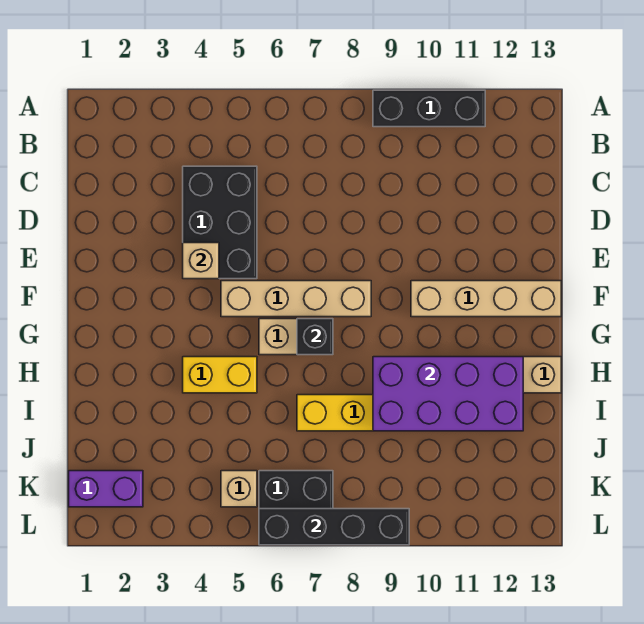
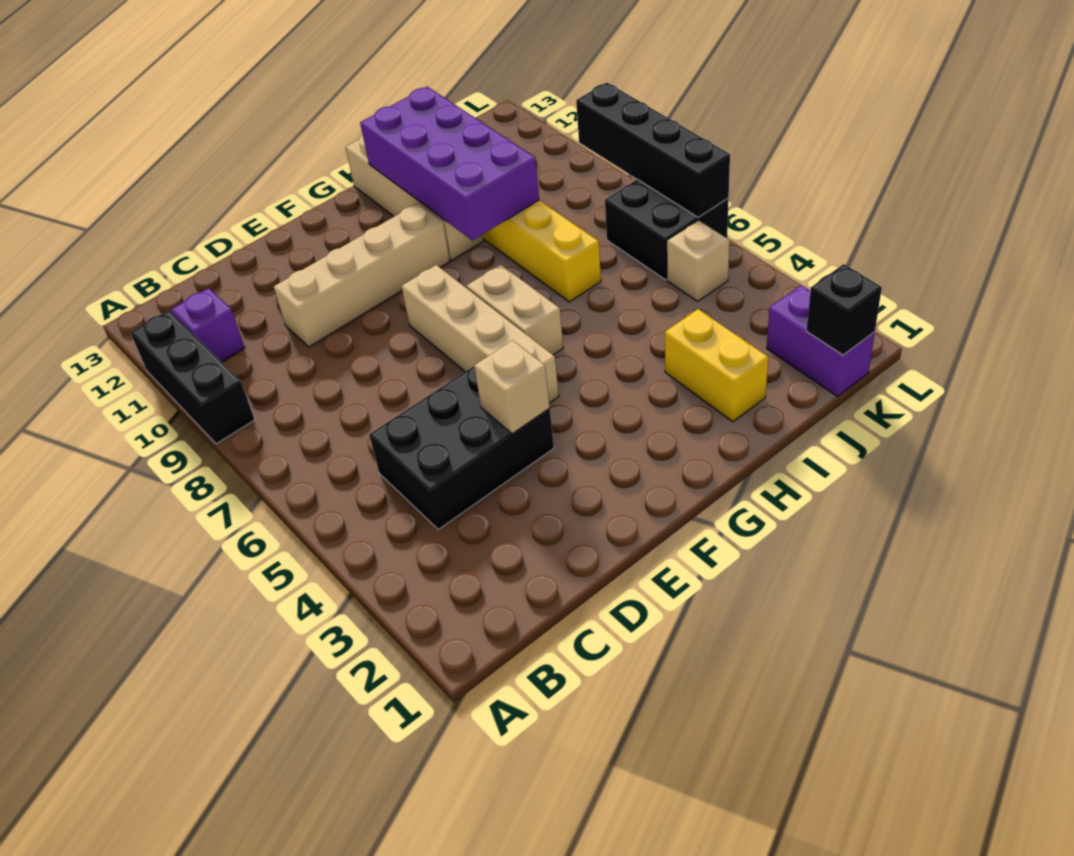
none -> purple 1x1 brick [171,288,245,362]
tan 1x4 brick [411,281,561,317] -> tan 1x4 brick turned to [274,203,450,347]
black 1x1 brick [297,319,333,355] -> black 1x1 brick moved to [807,264,882,355]
yellow 1x2 brick [183,357,257,393] -> yellow 1x2 brick moved to [665,309,768,422]

